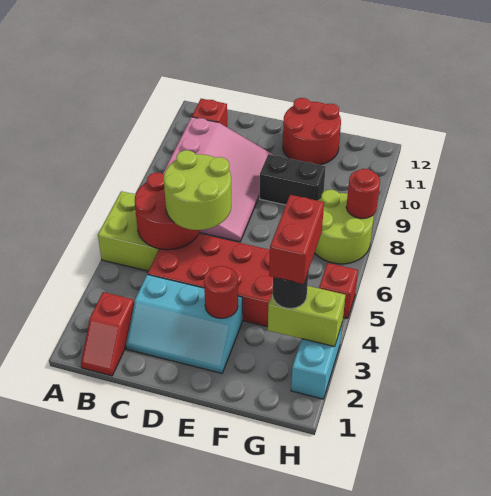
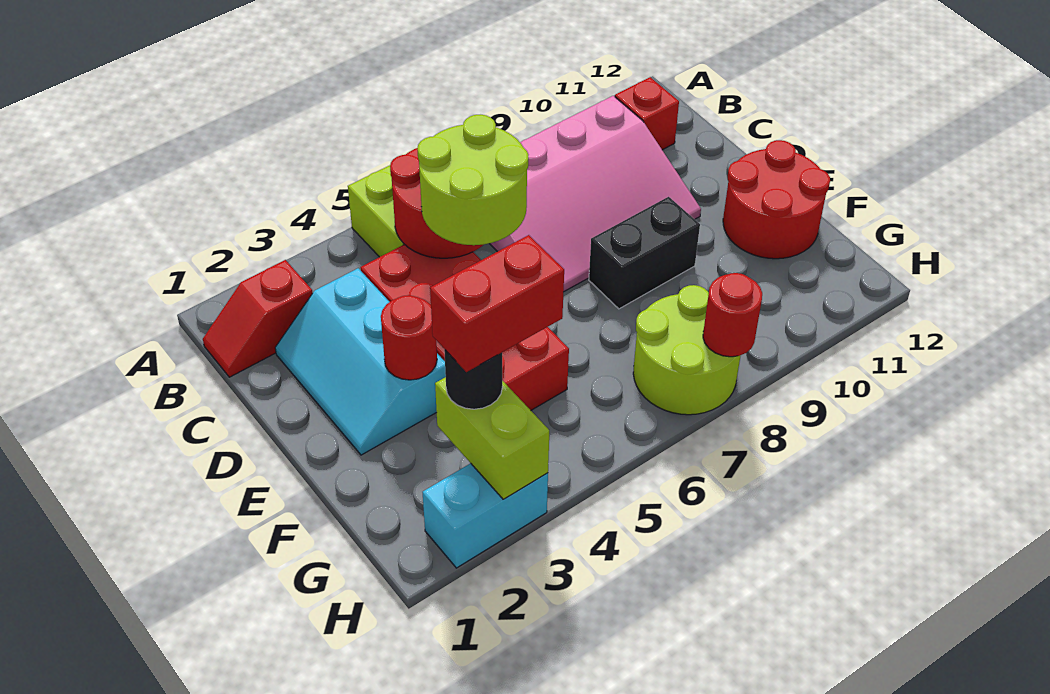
black 1x2 brick [260,154,326,205] -> black 1x2 brick turned to [589,197,700,309]
red 1x1 brick [319,263,358,318] -> none

